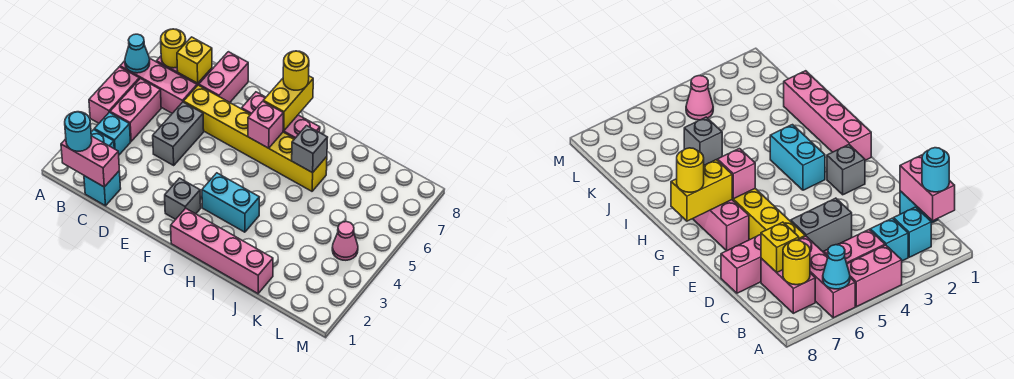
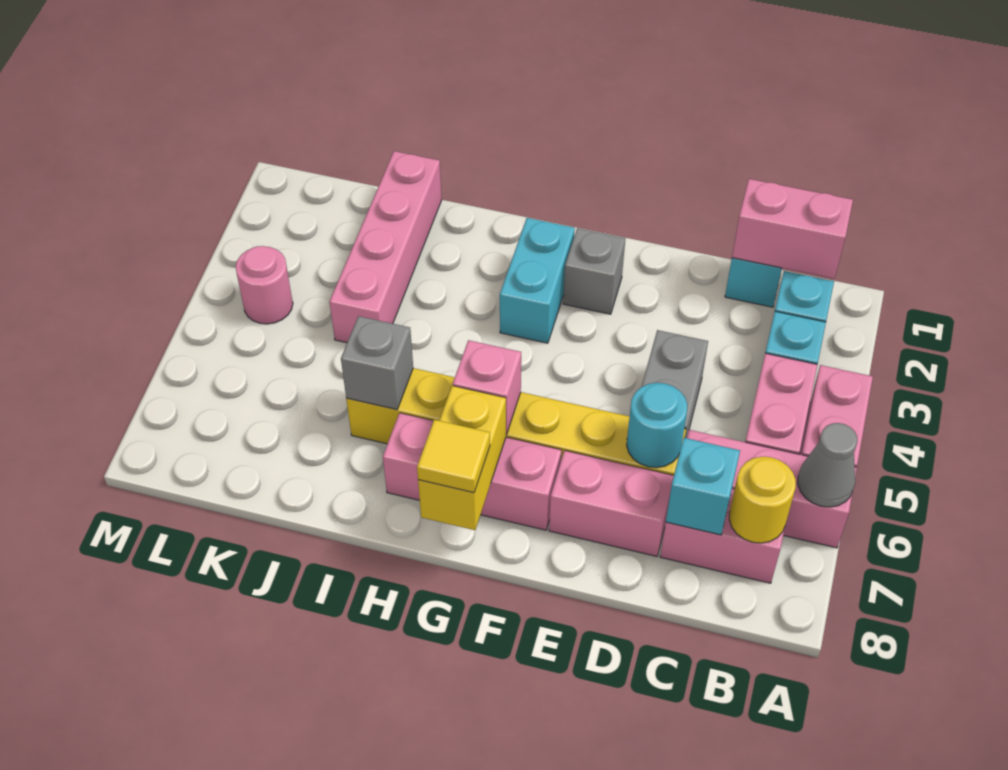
cyan 1x1 cone [125,34,150,73] -> grey 1x1 cone [798,423,857,507]
cyan 1x1 round brick [65,112,92,151] -> cyan 1x1 round brick moved to [627,383,687,468]
yellow 1x1 brick [177,37,212,83] -> cyan 1x1 brick [666,438,740,535]
pink 1x2 brick [199,52,248,102] -> pink 1x2 brick turned to [549,451,674,556]
pink 1x4 brick [171,208,273,293] -> pink 1x4 brick turned to [330,151,442,343]
cyan 1x2 brick [202,173,259,232] -> cyan 1x2 brick turned to [500,218,575,343]
yellow 1x1 round brick [283,51,309,90] -> yellow 1x1 tile [417,420,490,493]
pink 1x1 cone [332,222,358,260] -> pink 1x1 round brick [236,246,293,324]

